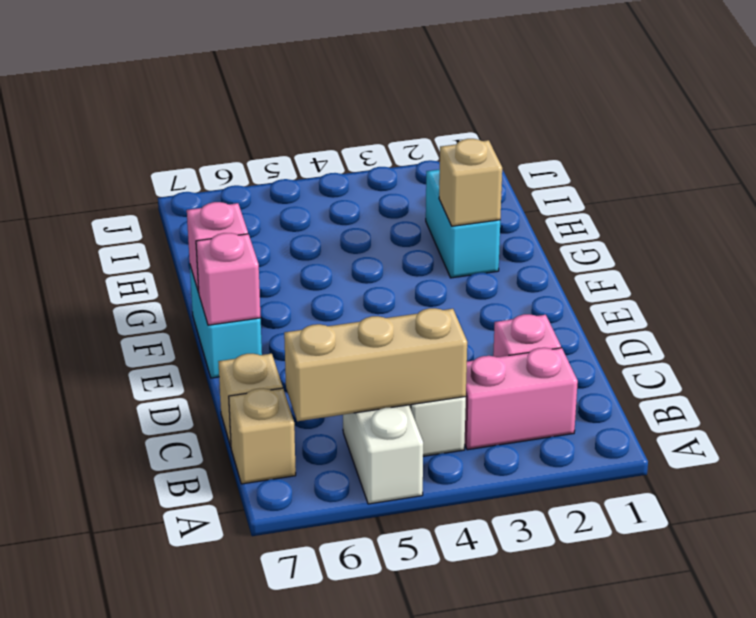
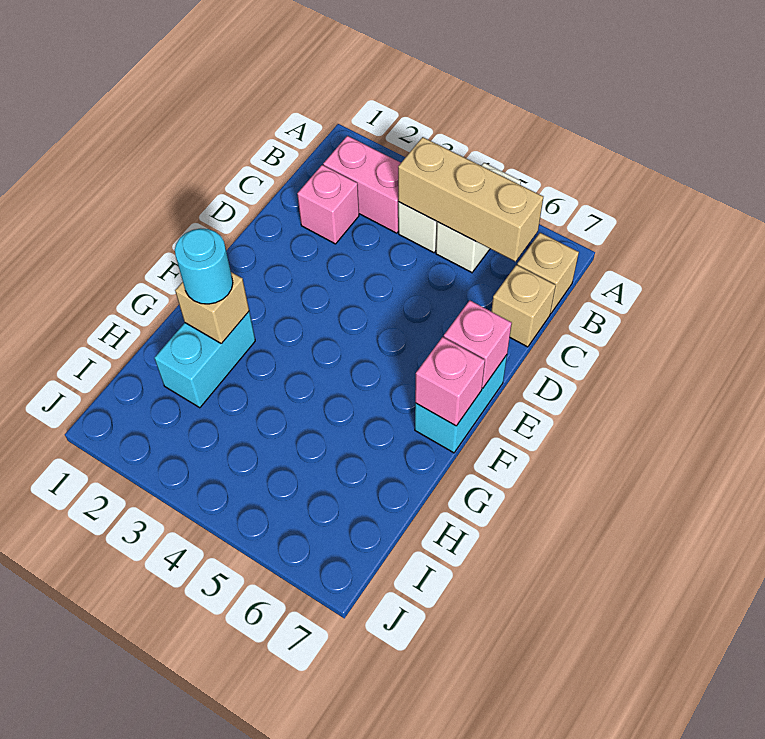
none -> cyan 1x1 round brick [175,228,233,304]

